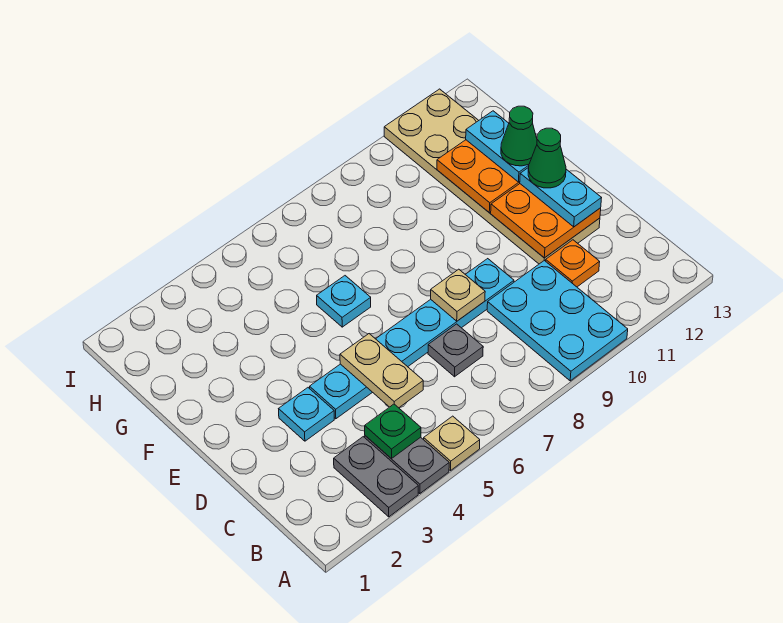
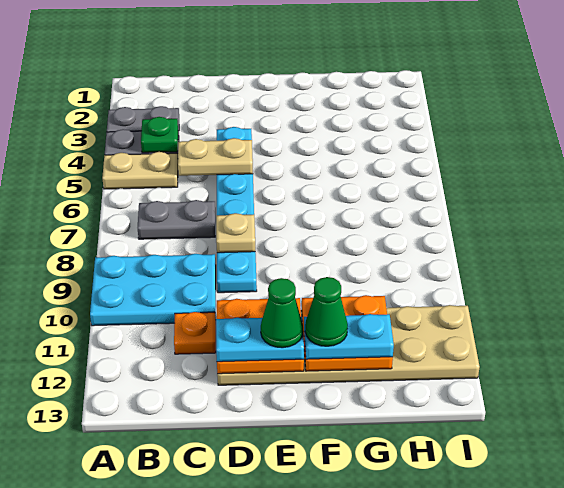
tan 1x1 plate [424,416,480,470] -> tan 1x2 plate [102,152,178,189]
grey 1x1 plate [428,324,483,377] -> grey 1x2 plate [138,200,215,239]
cyan 1x1 plate [279,388,334,441] -> none
cyan 1x1 plate [317,276,371,327] -> none

